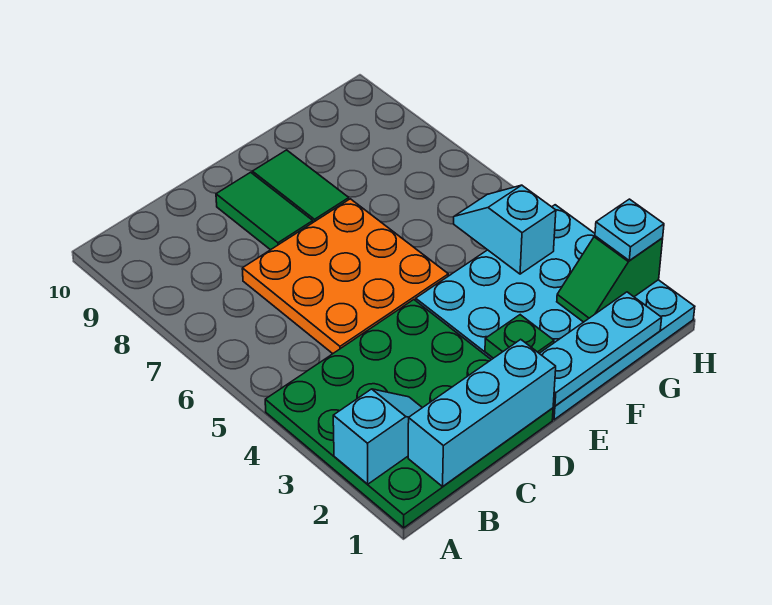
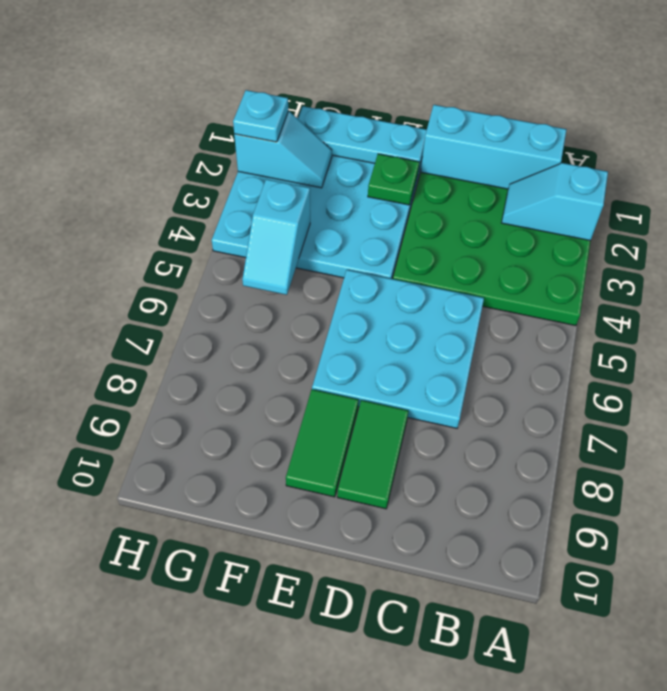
orange 3x3 plate [242,199,448,354] -> cyan 3x3 plate [312,270,484,428]
green 1x2 slope [557,236,663,322] -> cyan 1x2 slope [234,111,332,188]

